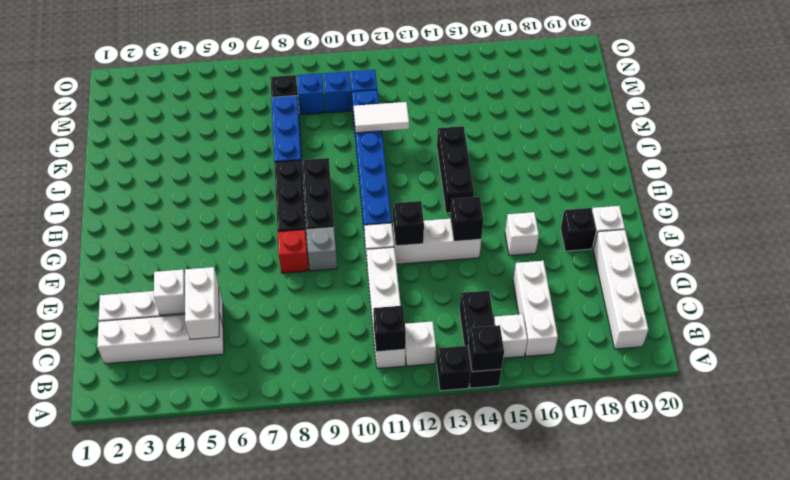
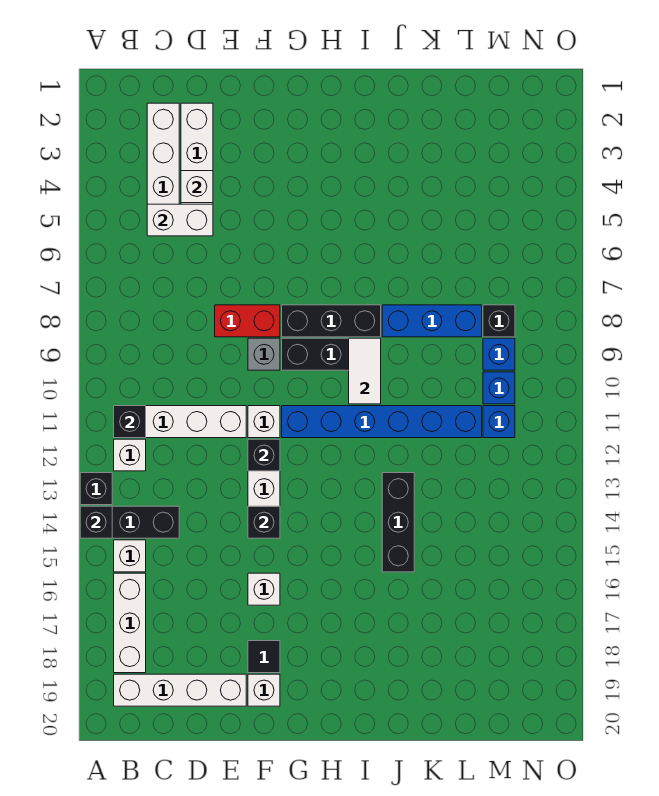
white 1x3 brick [513,261,558,356] -> white 1x3 brick turned to [114,573,146,673]
red 1x1 brick [278,230,309,273] -> red 1x2 brick [215,305,280,337]
black 1x1 brick [561,208,596,251] -> black 1x1 tile [248,641,280,673]
black 1x3 brick [437,126,474,213] -> black 1x3 brick turned to [382,473,414,572]
white 1x2 tile [354,102,409,133] -> white 1x2 tile moved to [349,338,381,404]

